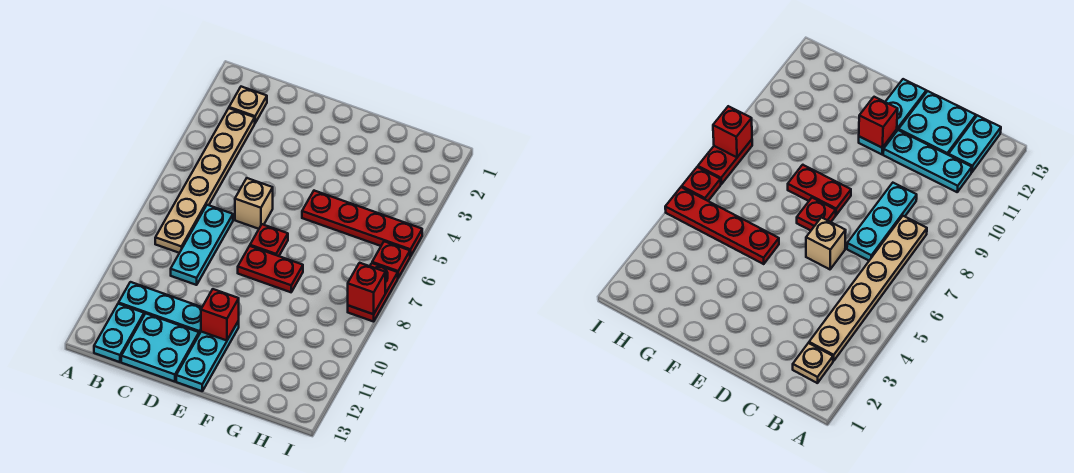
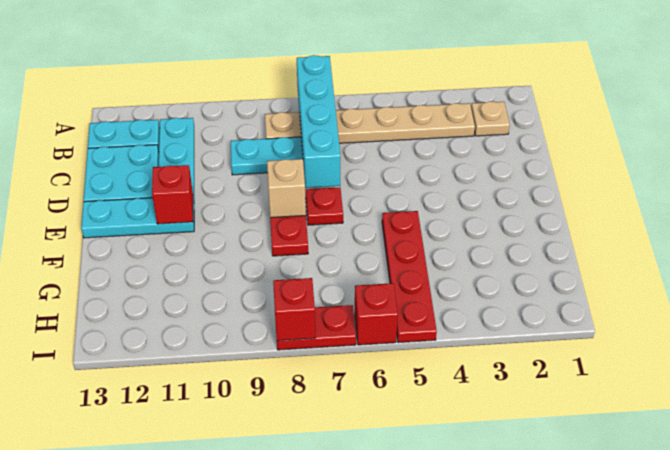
none -> cyan 1x4 brick [297,55,340,188]
tan 1x1 brick [235,178,273,229] -> tan 1x1 brick moved to [267,159,306,218]
red 1x1 plate [372,241,410,278] -> red 1x1 brick [355,283,398,345]

